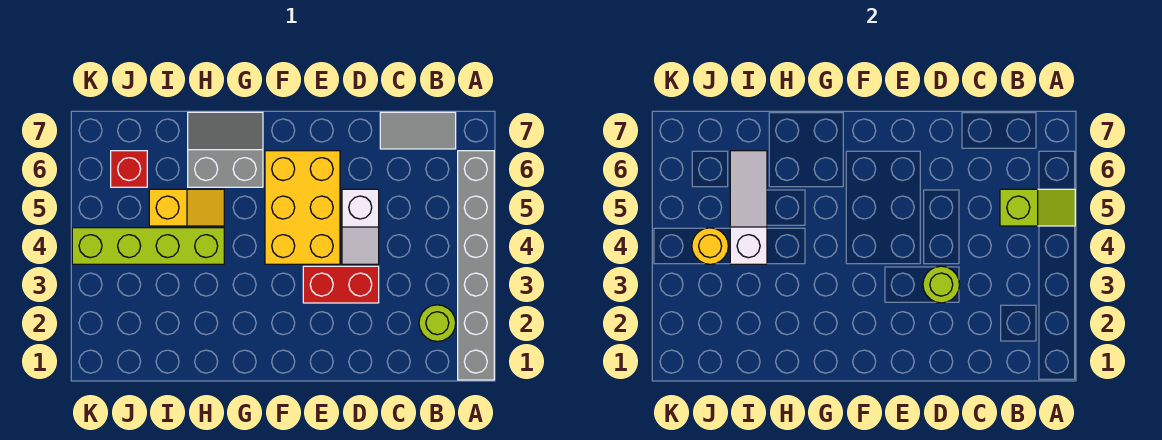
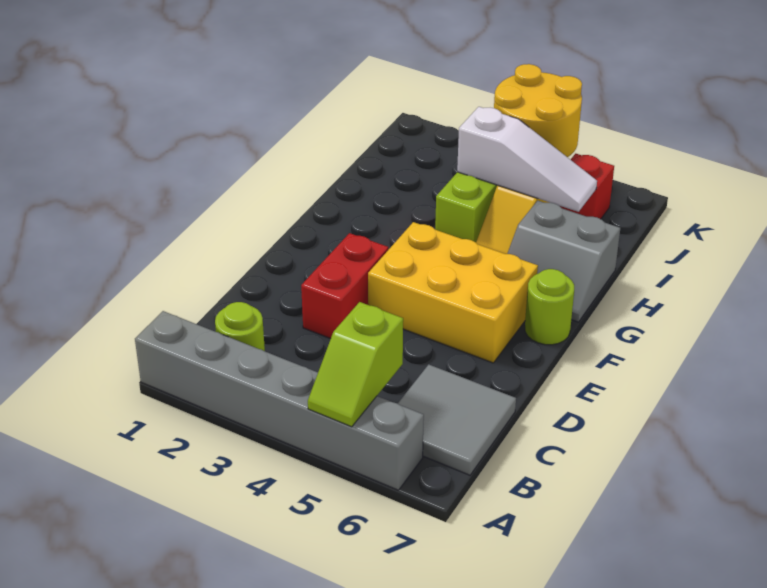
grey 1x2 tile [380,112,456,149] -> grey 2x2 tile [398,365,516,475]
lime 1x1 round brick [923,266,960,303] -> lime 1x1 round brick moved to [525,269,574,345]
white 1x2 slope [342,189,379,264] -> none
grey 2x2 slope [188,112,263,187] -> grey 2x2 slope turned to [507,201,620,322]
yellow 1x1 round brick [692,228,728,264] -> yellow 2x2 round brick [494,64,582,157]

